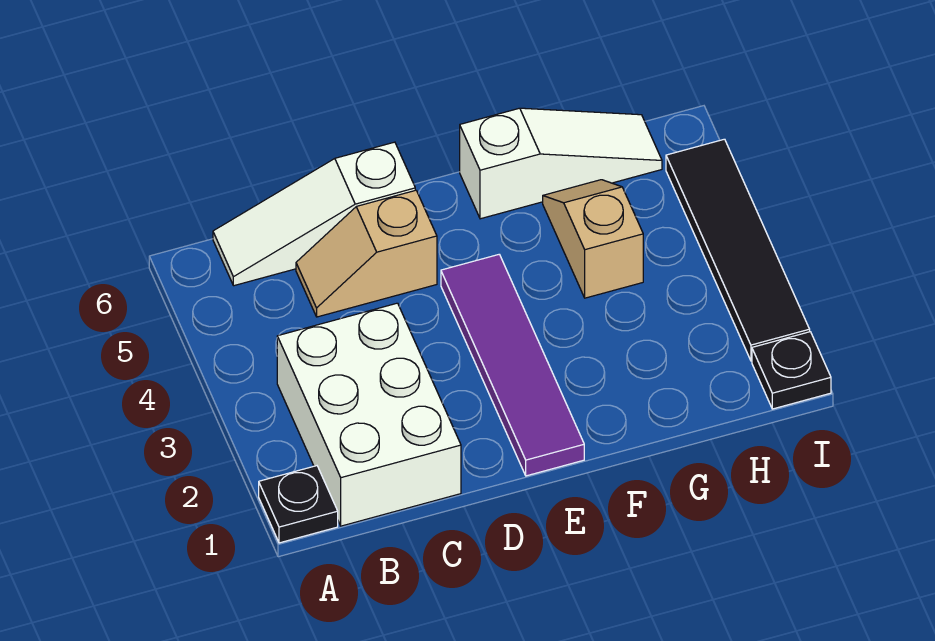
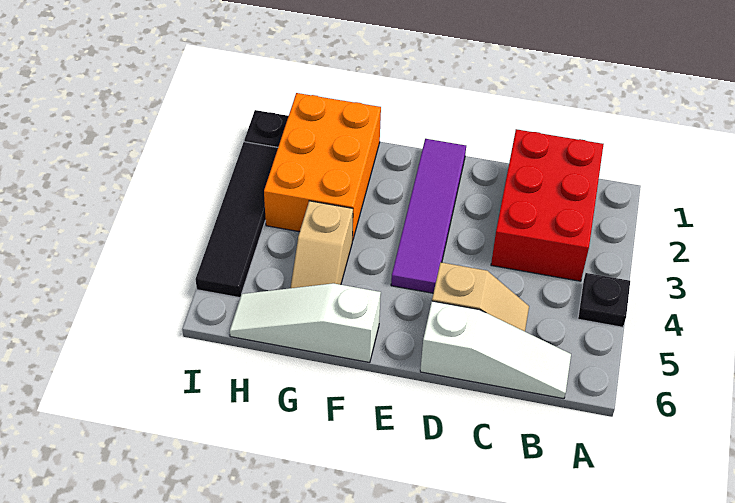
black 1x1 plate [259,466,338,543] -> black 1x1 plate moved to [578,273,630,327]
white 2x3 brick [277,303,461,526] -> red 2x3 brick [491,129,604,281]
none -> orange 2x3 brick [264,93,381,241]

